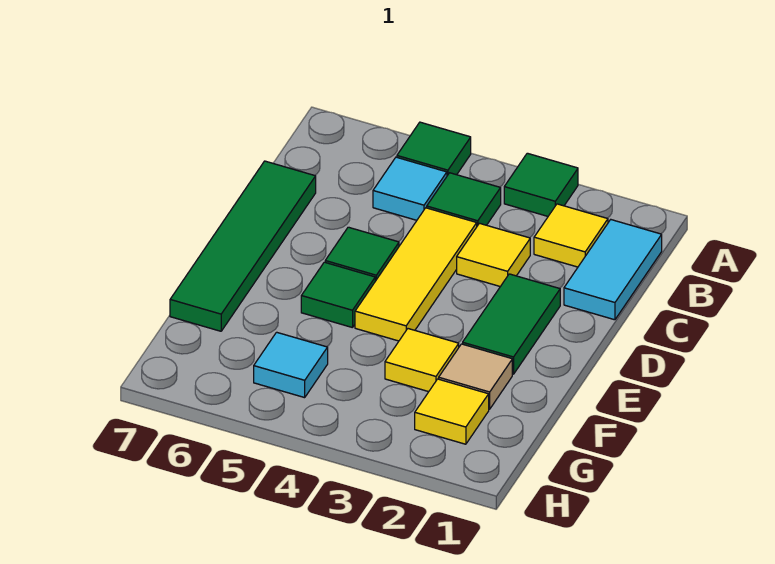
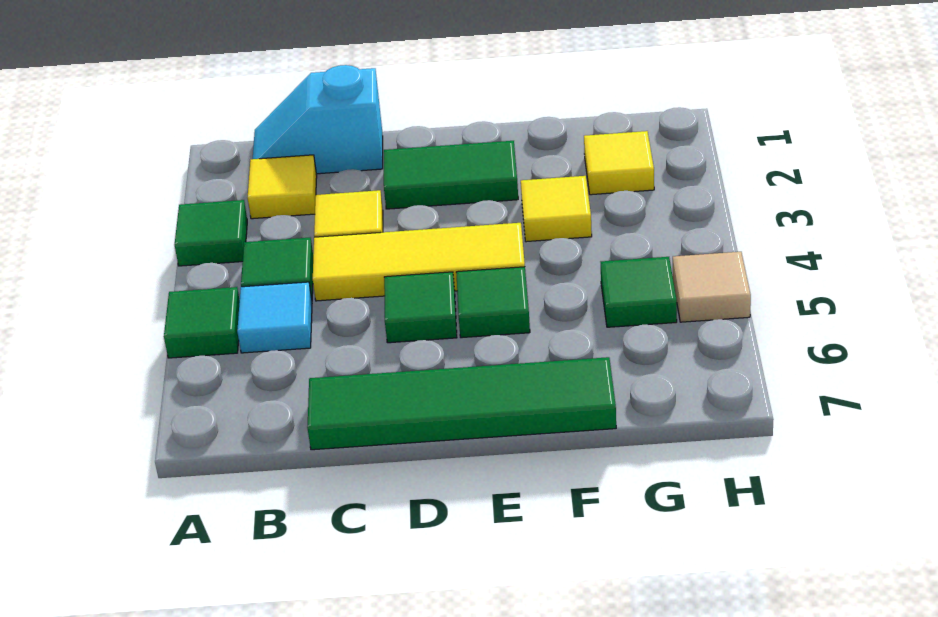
cyan 1x2 tile [564,220,662,320] -> cyan 1x2 slope [253,65,383,174]
tan 1x1 tile [439,344,512,409] -> tan 1x1 tile moved to [673,252,751,322]
cyan 1x1 tile [254,332,328,398] -> green 1x1 tile [601,257,677,327]

